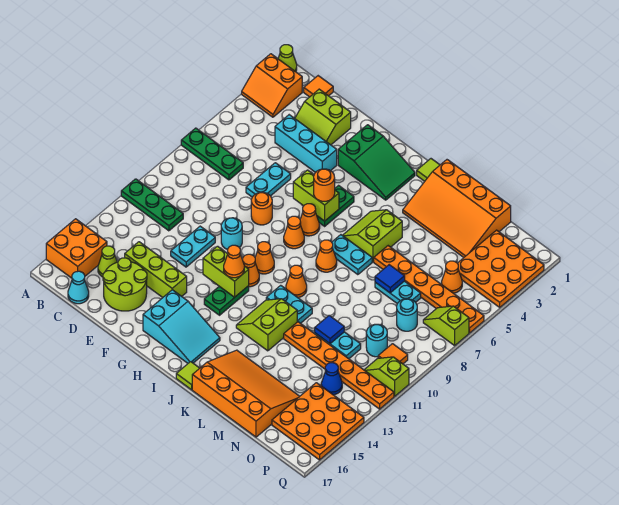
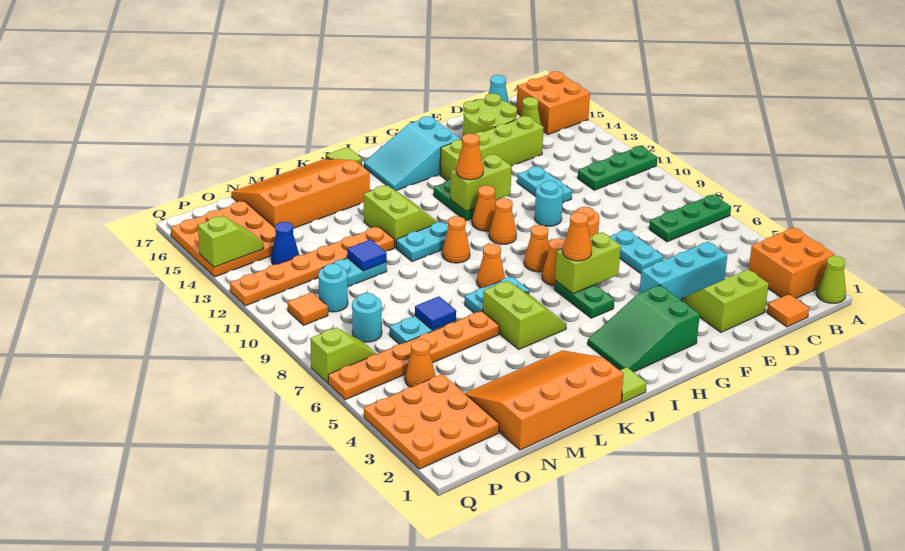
orange 2x2 slope [242,54,302,117] -> orange 2x2 brick [749,227,835,298]
lime 1x3 brick [125,242,187,297] -> lime 1x4 brick [440,116,544,180]
orange 1x1 round brick [314,169,335,201] -> orange 1x1 cone [563,212,592,261]
orange 3x4 slope [192,350,300,437] -> orange 3x4 slope turned to [231,159,370,228]
lime 1x2 slope [364,357,409,396] -> lime 1x2 slope moved to [198,216,264,267]

